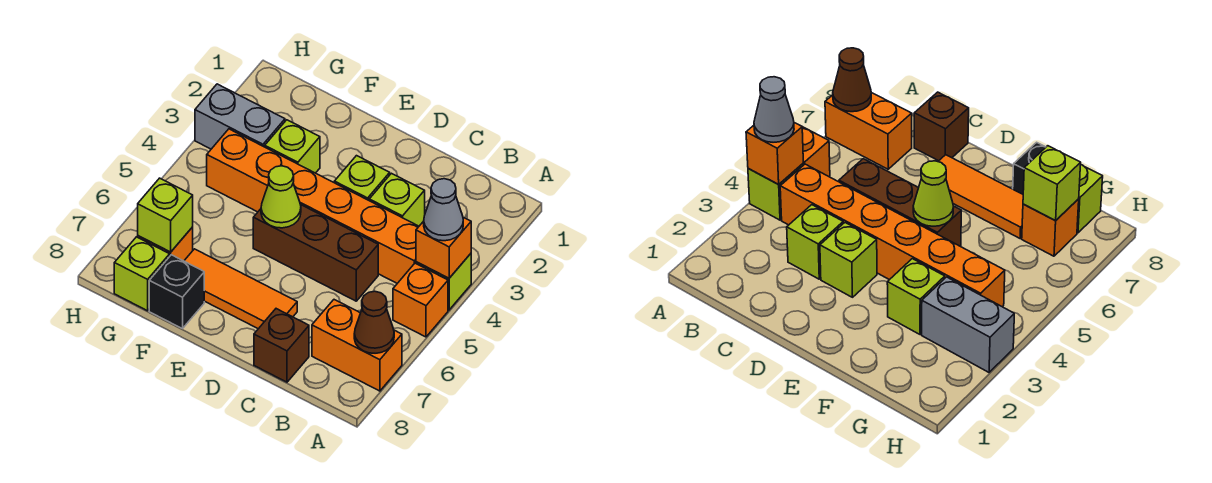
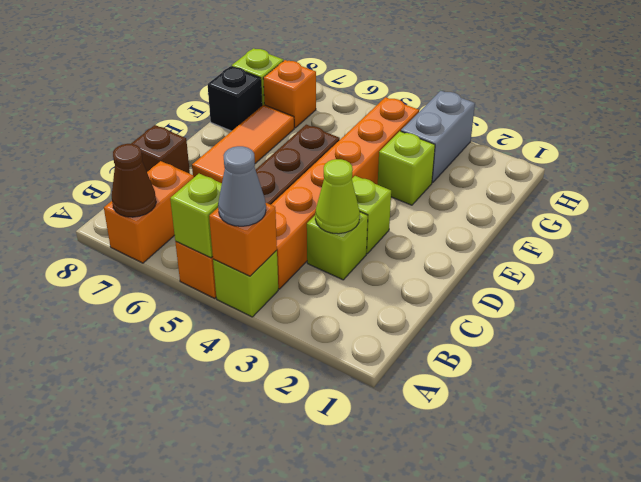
lime 1x1 cone [261,166,301,228] -> lime 1x1 cone moved to [315,159,360,234]
lime 1x1 brick [138,178,193,252] -> lime 1x1 brick moved to [170,174,222,258]

